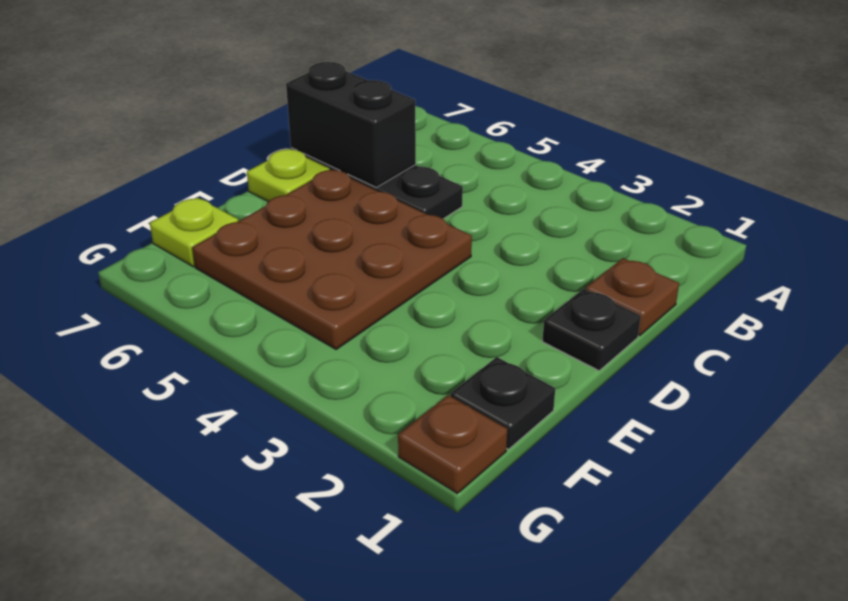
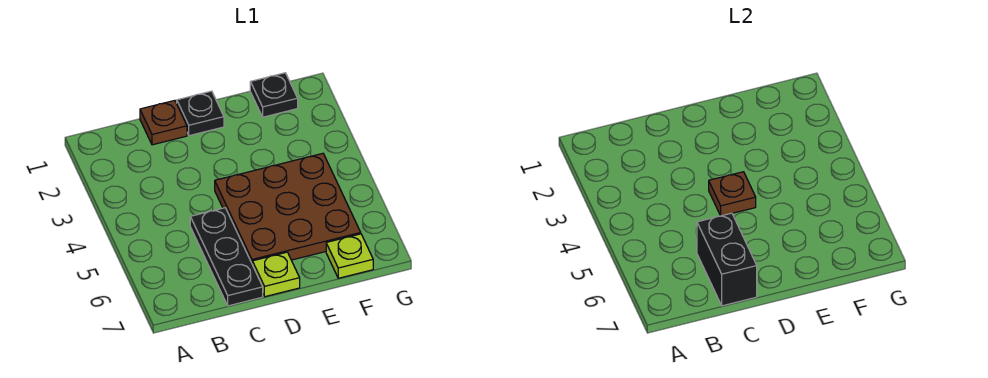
brown 1x1 plate [398,395,507,494] -> brown 1x1 plate moved to [709,172,756,216]

